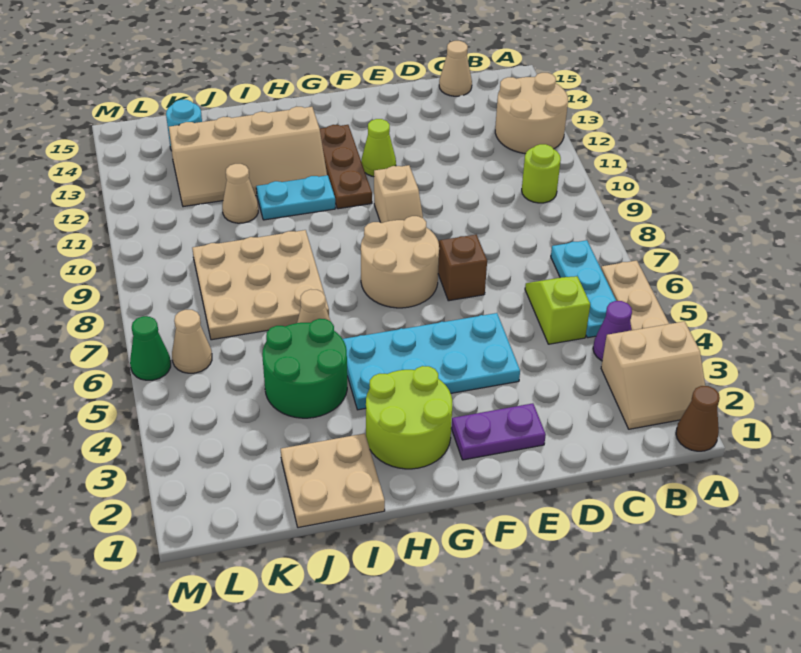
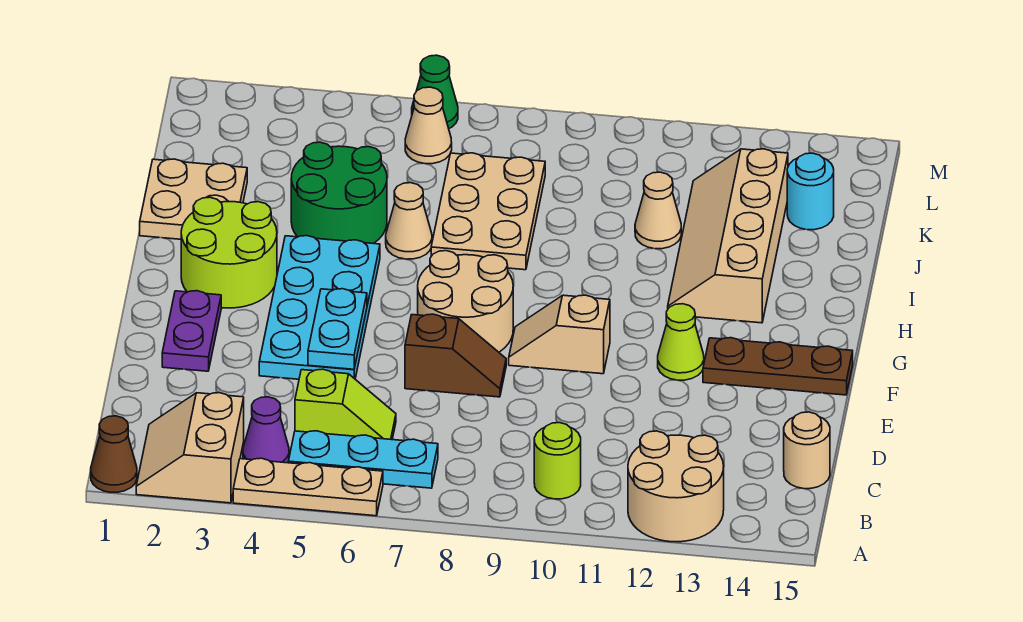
tan 1x1 cone [439,41,472,96] -> tan 1x1 round brick [784,412,830,489]
brown 1x3 plate [320,125,372,209] -> brown 1x3 plate moved to [703,338,853,395]
cyan 1x2 plate [256,175,335,220] -> cyan 1x2 plate moved to [308,289,367,369]
tan 3x3 plate [192,230,329,340] -> tan 2x3 plate [431,153,545,270]

